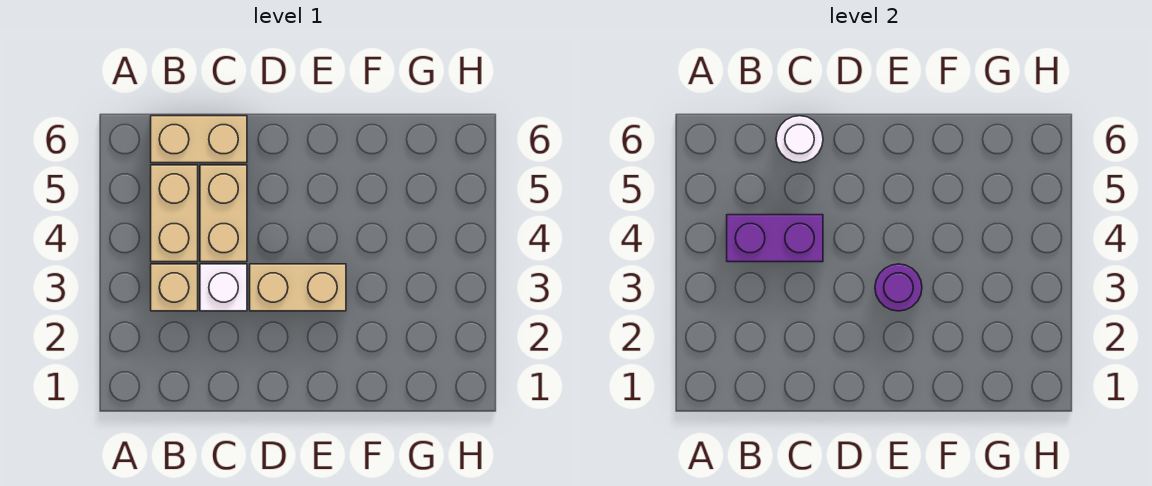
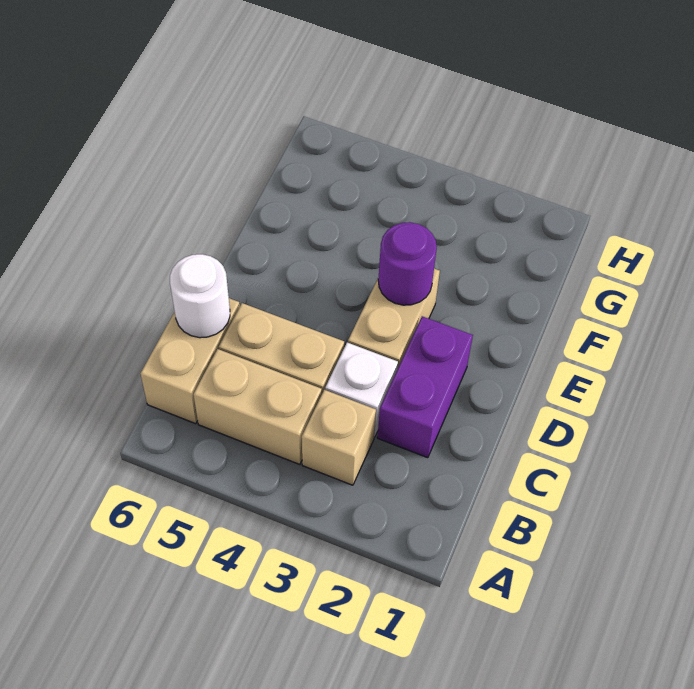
purple 1x2 brick [727,215,823,262] -> purple 1x2 brick moved to [377,316,473,458]

